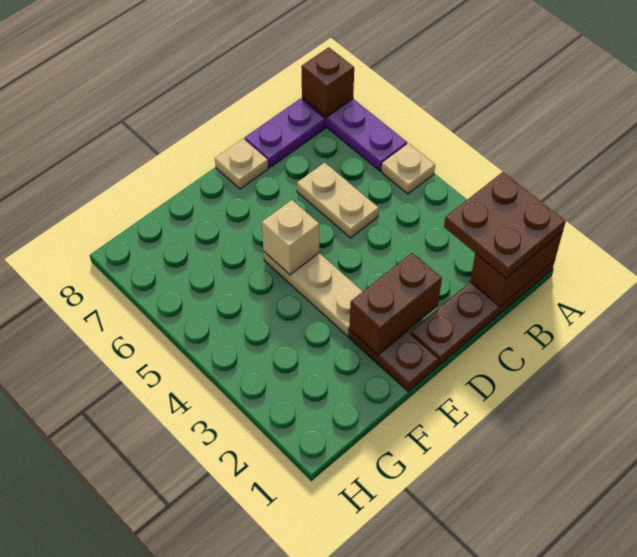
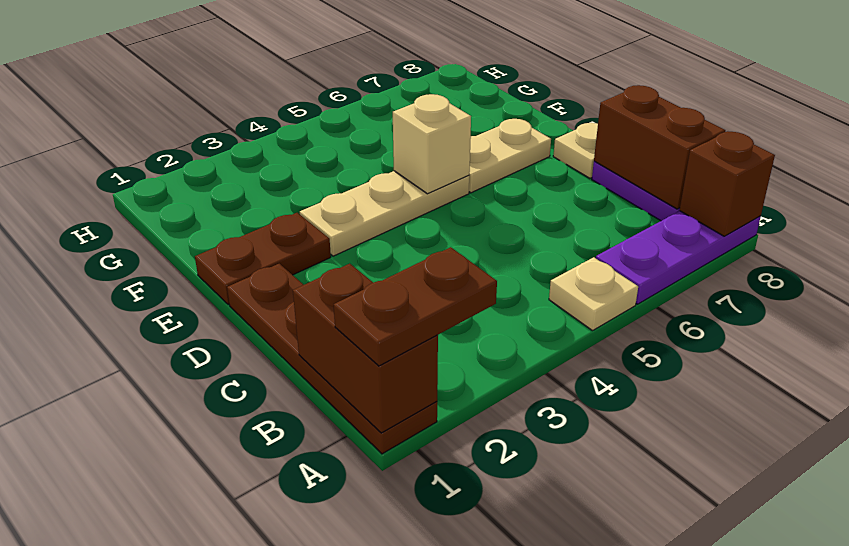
brown 2x2 plate [444,172,566,278] -> brown 1x2 plate [334,247,497,366]
tan 1x2 plate [297,163,379,238] -> tan 1x2 plate moved to [469,119,551,193]
brown 1x2 brick [349,253,442,355] -> brown 1x2 brick moved to [594,85,725,209]

